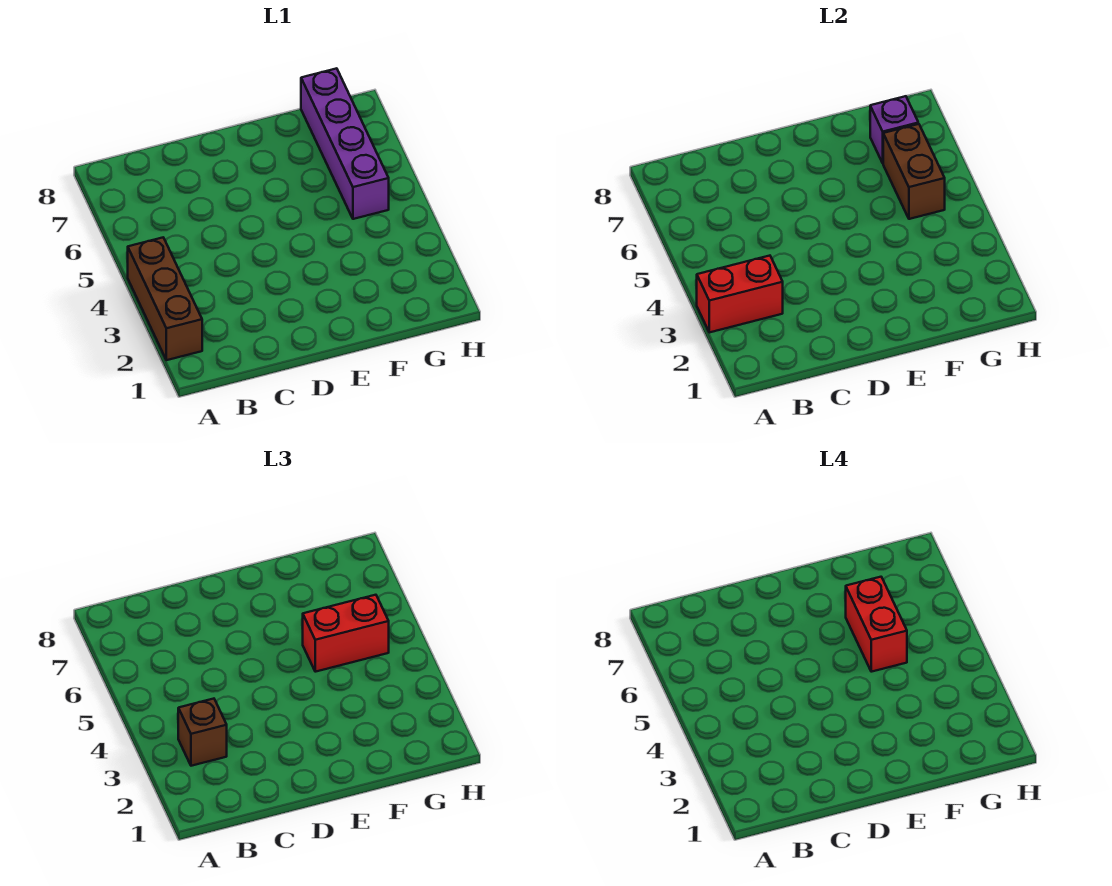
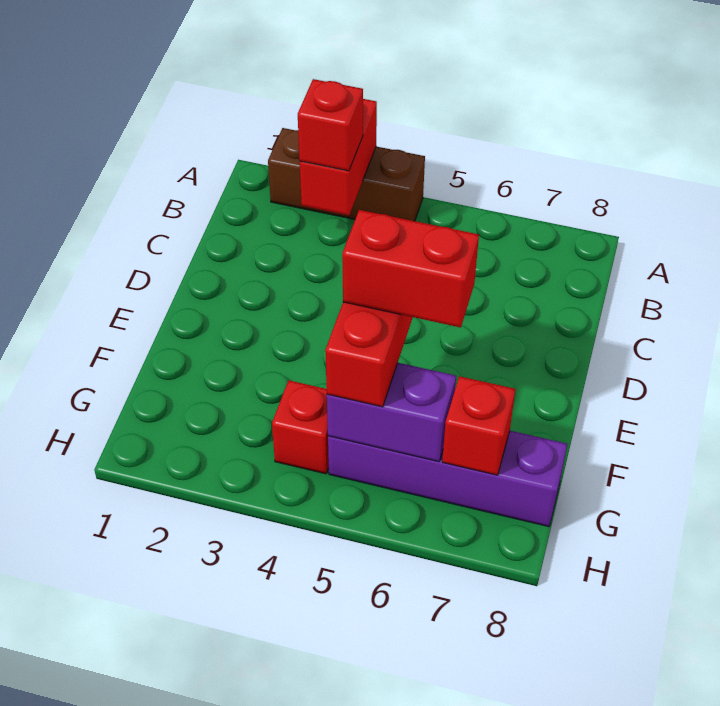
brown 1x1 brick [178,699,227,766] -> red 1x1 brick [298,79,363,171]
none -> red 1x1 brick [272,381,329,474]
brown 1x2 brick [883,124,945,219] -> purple 1x2 brick [327,363,456,462]
purple 1x1 brick [870,96,918,163] -> red 1x1 brick [442,376,515,475]

